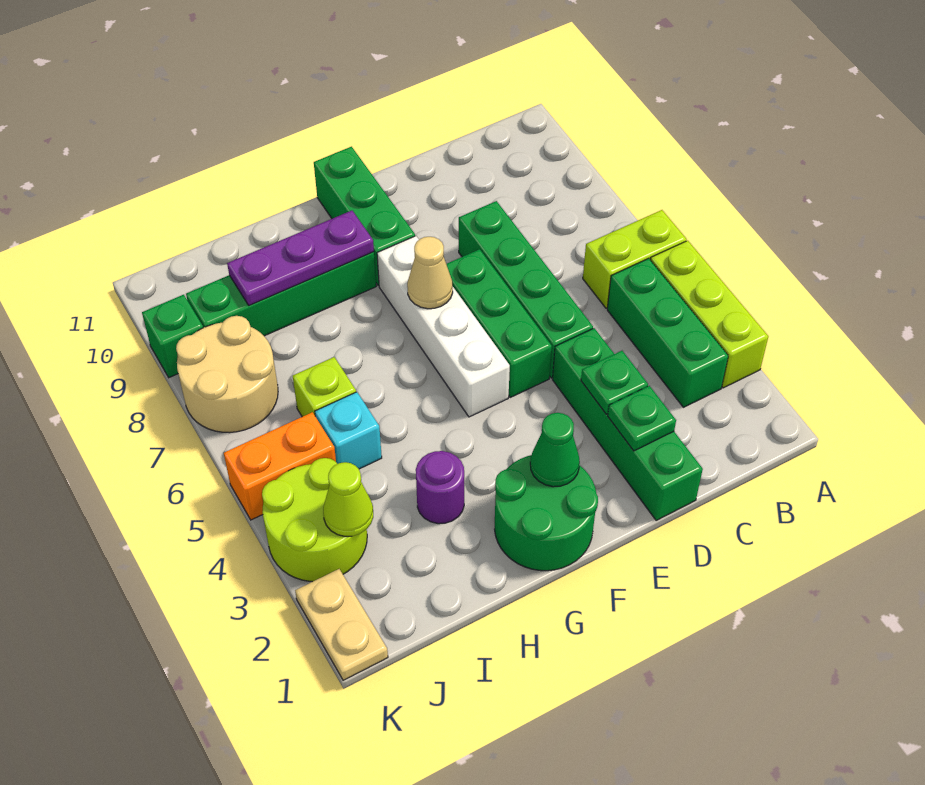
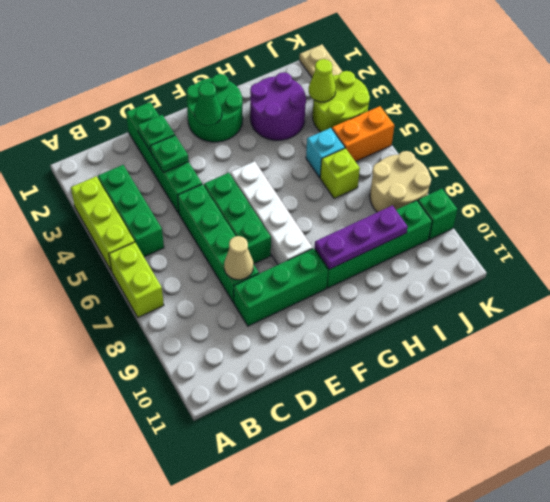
lime 1x2 brick [583,210,687,308] -> lime 1x2 brick turned to [109,242,164,317]
tan 1x1 cone [407,237,453,309] -> tan 1x1 cone moved to [224,236,253,280]
green 1x3 brick [314,147,415,286] -> green 1x3 brick turned to [234,249,328,326]
purple 1x1 round brick [416,451,464,524] -> purple 2x2 round brick [250,72,306,140]

